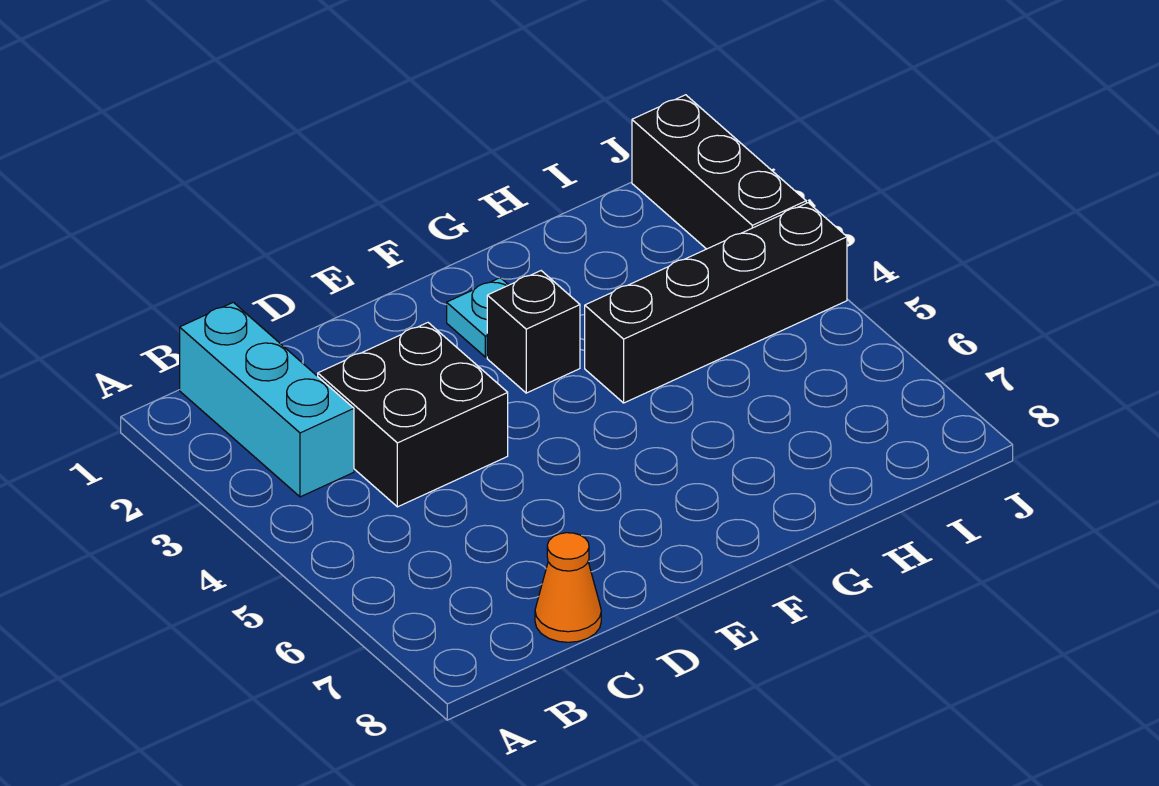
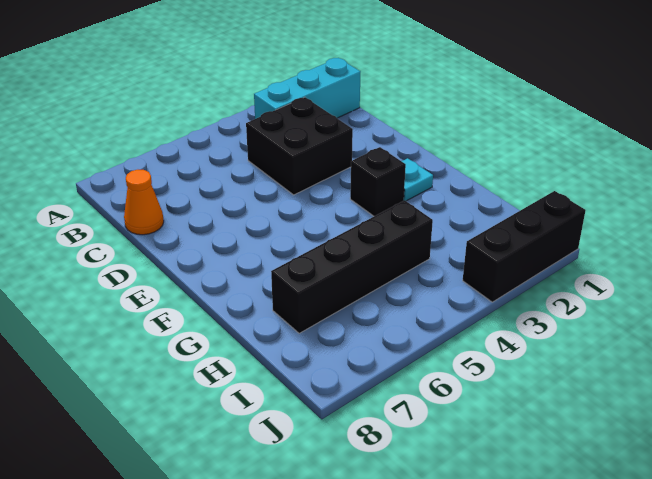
black 1x4 brick [585,203,847,403] -> black 1x4 brick turned to [271,200,433,333]

